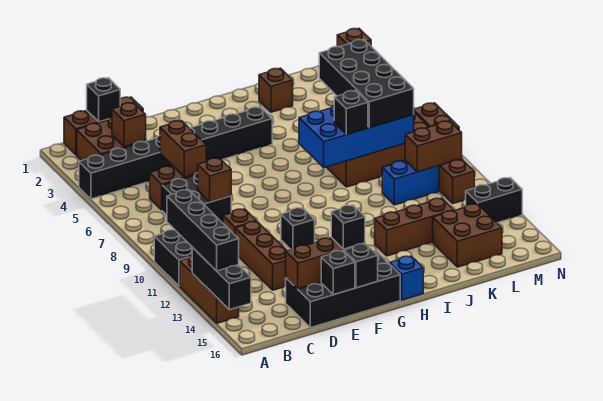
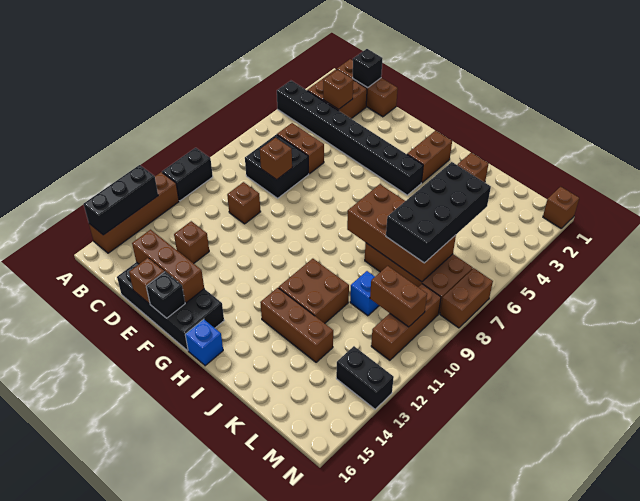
black 1x4 brick [167,190,239,271] -> none
brown 1x3 brick [180,256,239,323] -> brown 1x4 brick [89,172,179,253]
brown 1x2 brick [160,121,206,177] -> brown 1x2 brick moved to [407,131,452,183]
brown 1x3 brick [235,222,287,290] -> brown 1x1 brick [174,221,209,263]
black 1x1 brick [321,251,355,295] -> brown 1x1 brick [129,258,165,304]
black 1x1 brick [281,208,315,250] -> none
black 1x1 brick [331,205,365,249] -> none
blue 2x4 brick [299,106,414,168] -> brown 2x4 brick [347,184,456,282]
black 1x1 brick [334,91,368,135] -> none
blue 1x2 brick [382,160,439,205] -> blue 1x1 brick [350,271,379,316]
brown 2x2 brick [433,204,502,267] -> brown 2x2 brick moved to [279,259,349,323]

